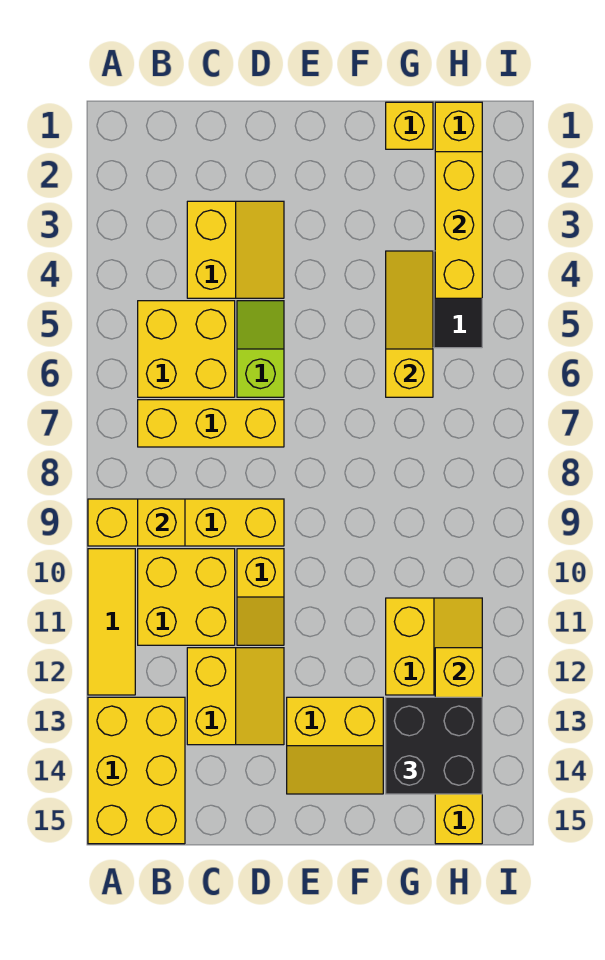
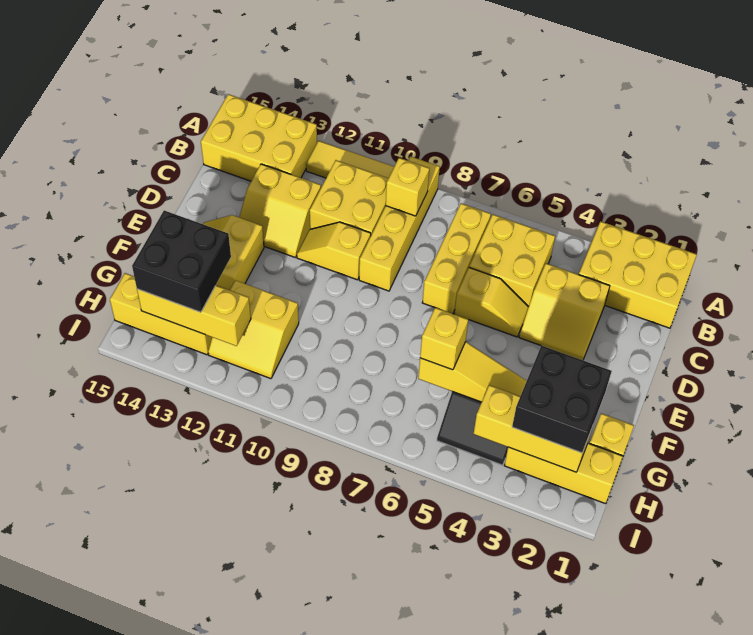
none -> yellow 2x3 brick [579,221,697,328]
lime 1x2 slope [237,301,284,397] -> yellow 1x2 slope [454,268,528,337]
none -> black 2x2 brick [512,346,612,453]
none -> yellow 1x1 brick [420,308,468,370]

